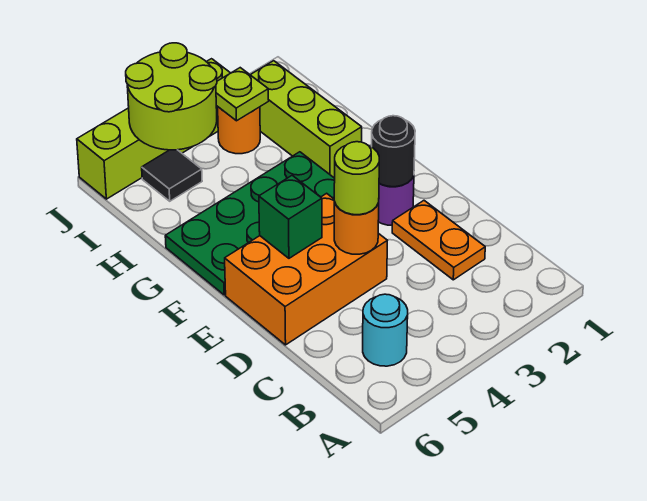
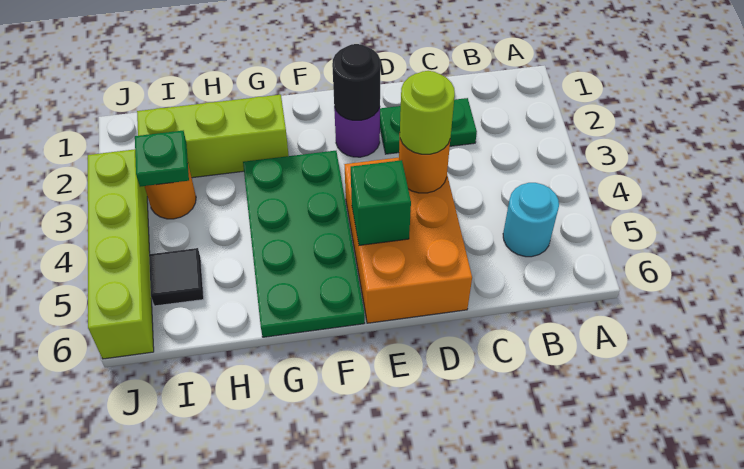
orange 1x2 plate [392,201,485,280] -> green 1x2 plate [380,98,477,154]
lime 1x1 plate [216,68,269,121] -> green 1x1 plate [135,131,189,187]
lime 2x2 round brick [126,43,217,150] -> none

